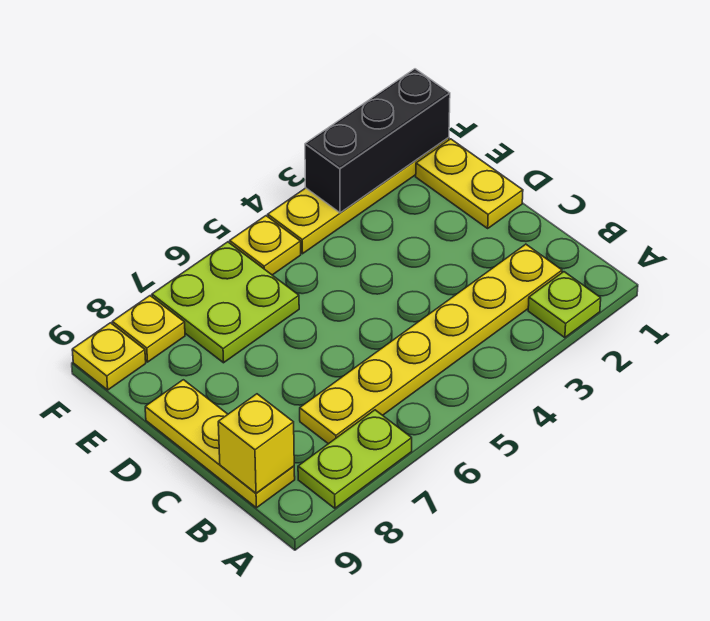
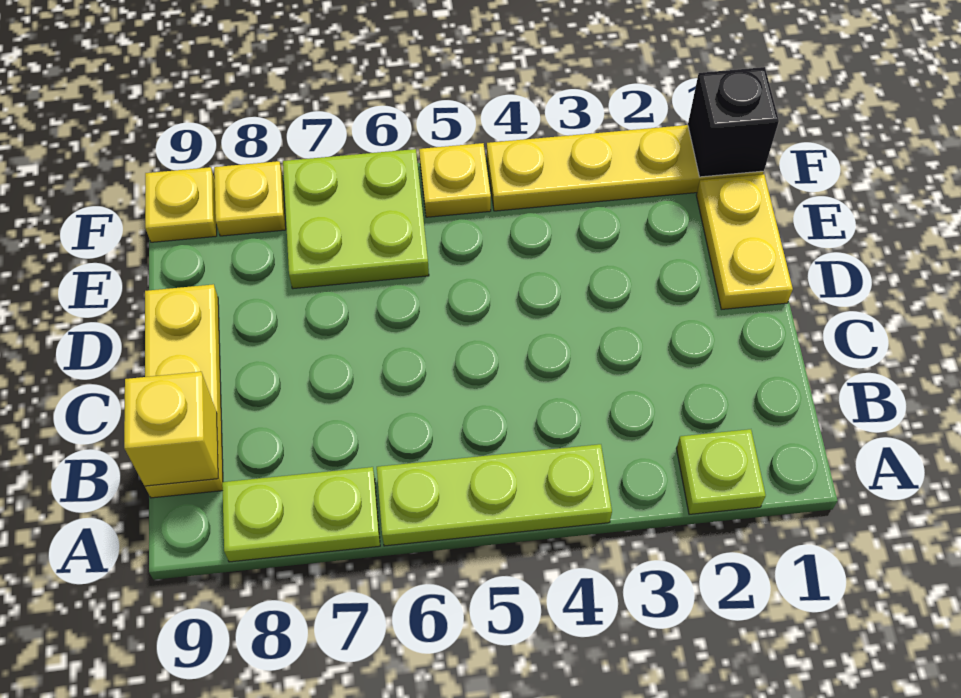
none -> lime 1x3 plate [377,444,612,546]
yellow 1x6 plate [300,244,562,444] -> none
black 1x3 brick [305,69,450,213] -> black 1x1 brick [688,67,779,177]

